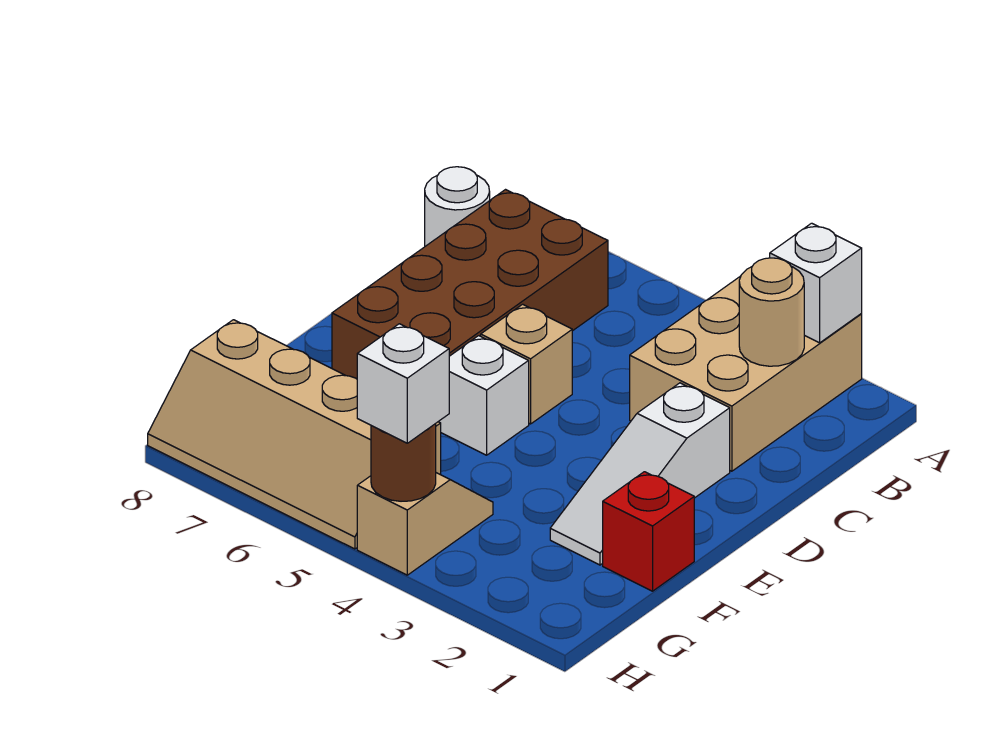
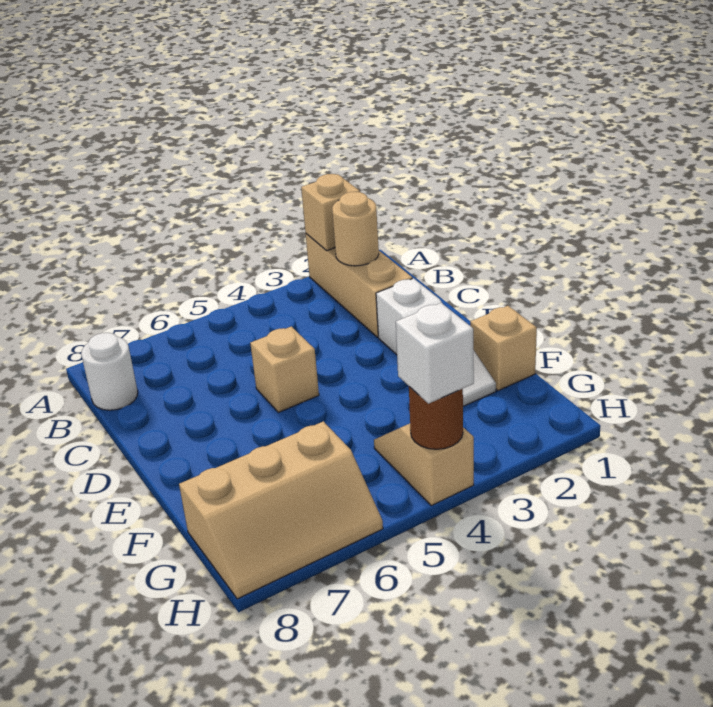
tan 2x3 brick [630,276,862,471] -> tan 1x3 brick [306,234,412,337]
white 1x1 brick [770,223,862,343] -> tan 1x1 brick [301,174,360,251]
brown 2x4 brick [332,190,608,379] -> none
white 1x1 brick [438,336,529,455] -> none
red 1x1 brick [603,472,694,591] -> tan 1x1 brick [470,306,537,391]
tan 2x4 slope [148,320,441,549] -> tan 2x3 slope [179,421,383,599]

